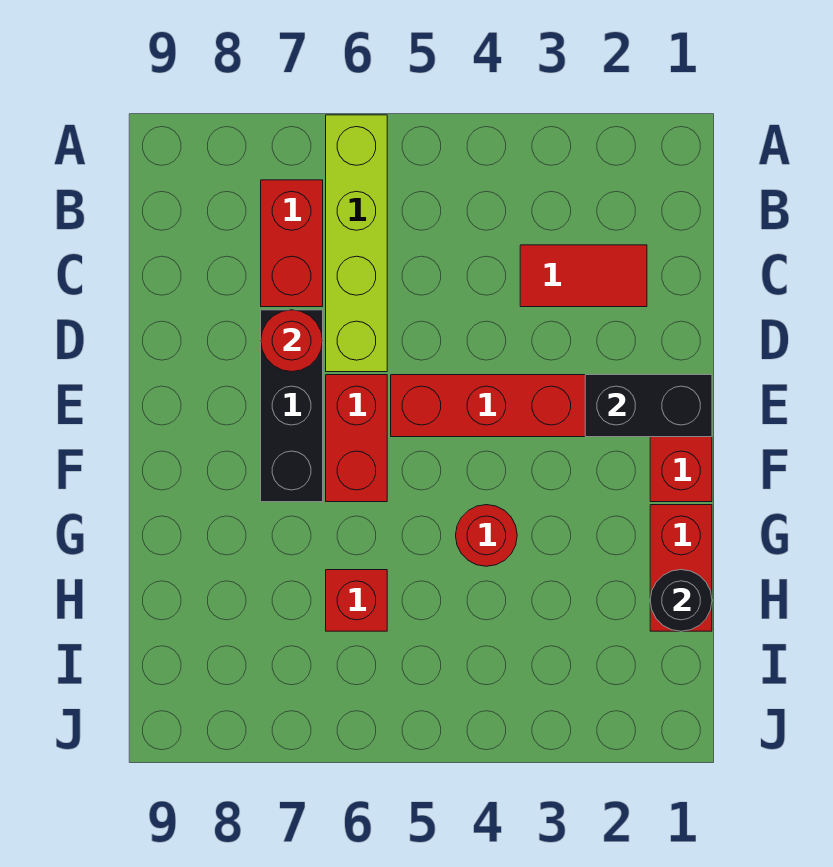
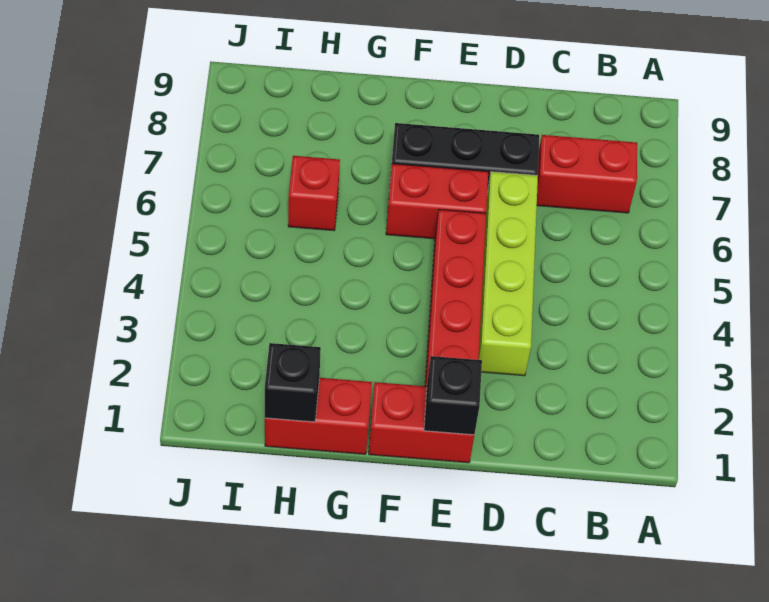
lime 1x4 brick [326,115,387,372] -> lime 1x4 brick turned to [478,172,538,376]
red 1x2 tile [520,245,647,307] -> none
red 1x1 round brick [261,310,323,372] -> none
black 1x2 brick [585,375,712,437] -> black 1x1 brick [424,356,482,435]
red 1x1 round brick [456,505,517,566] -> none
black 1x1 round brick [650,570,712,631] -> black 1x1 brick [265,343,321,422]

